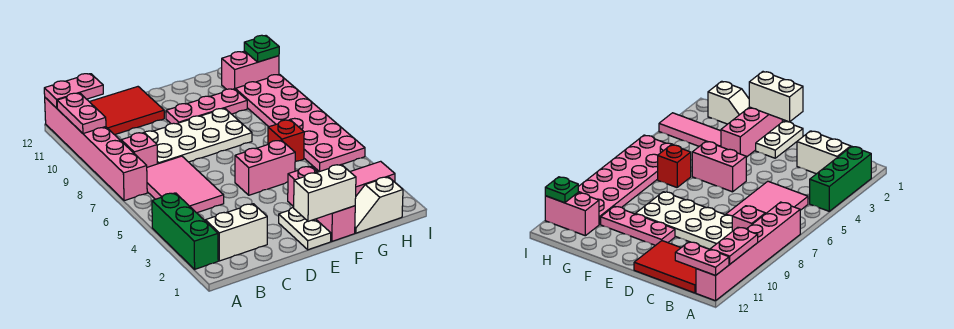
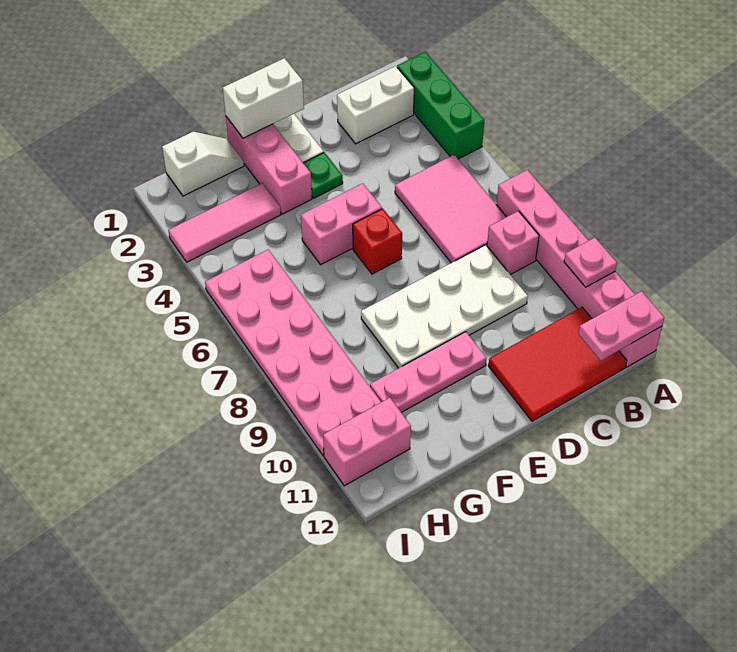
pink 1x2 plate [57,93,106,134] -> pink 1x1 plate [564,238,617,287]
red 1x1 brick [268,120,304,162] -> red 1x1 brick moved to [353,209,402,274]
green 1x1 plate [244,35,279,62] -> green 1x1 plate moved to [304,152,343,198]

